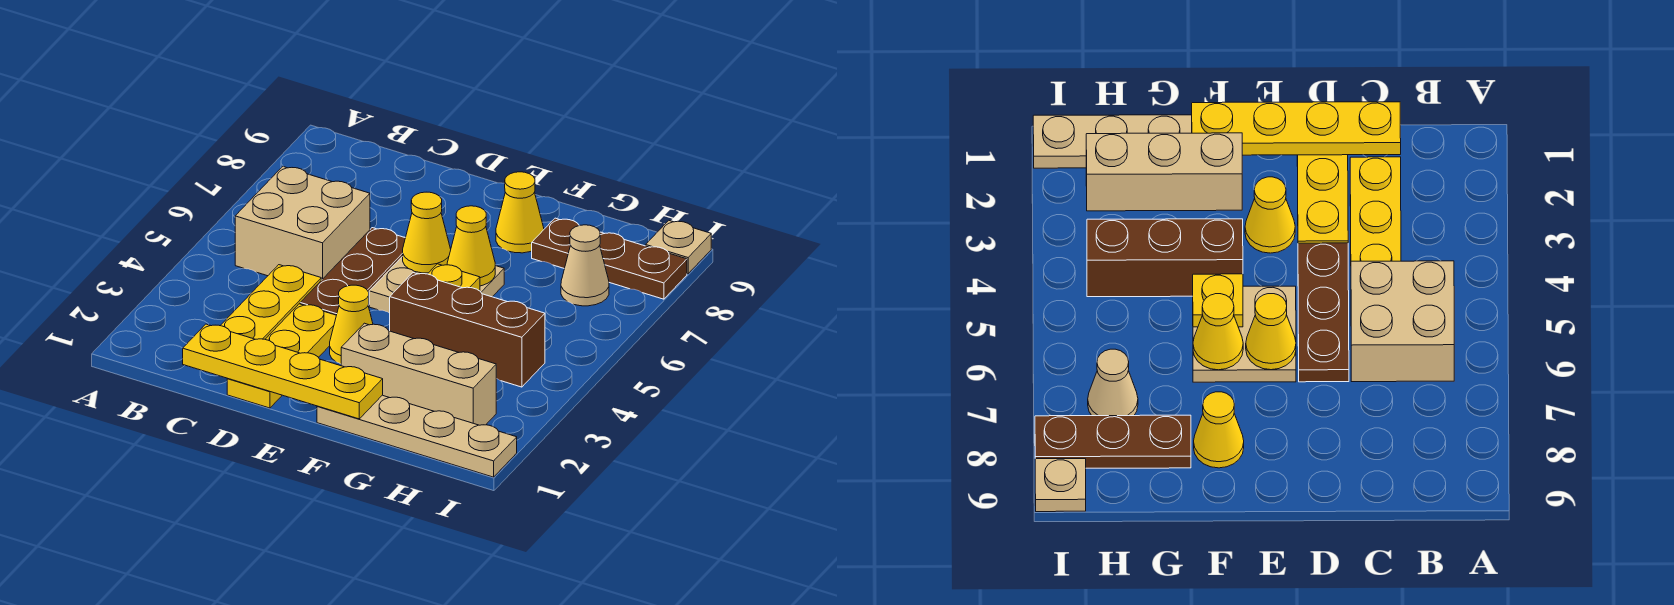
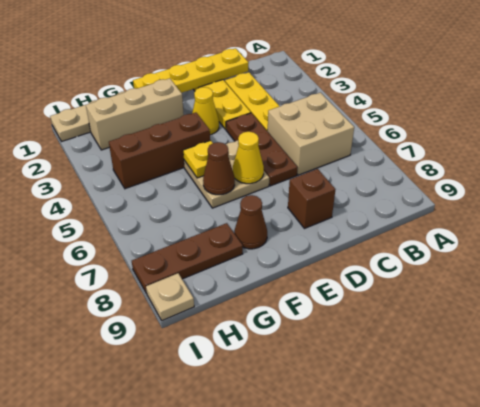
none -> brown 1x1 brick [288,169,336,229]
yellow 1x1 cone [447,206,495,286] -> brown 1x1 cone [203,142,235,195]
yellow 1x1 cone [496,172,544,253] -> brown 1x1 cone [234,195,267,249]
tan 1x1 cone [561,225,609,306] -> none

